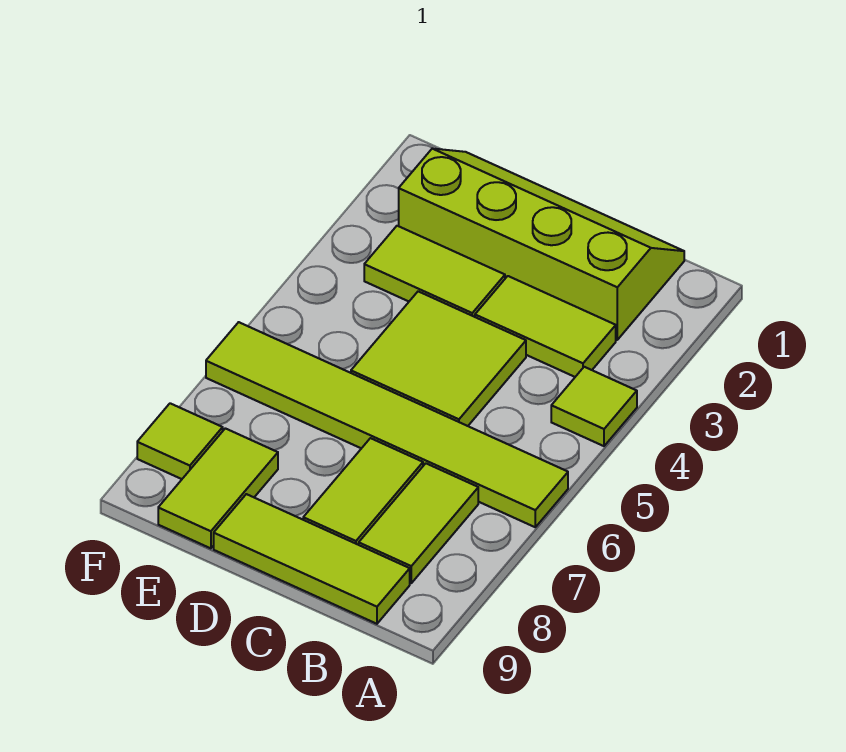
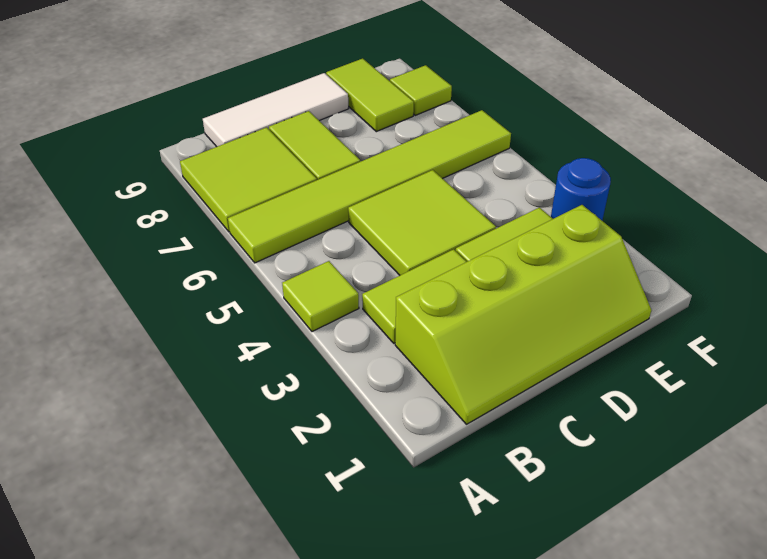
lime 1x2 tile [359,463,478,583] -> lime 2x2 tile [180,127,317,232]
lime 1x3 tile [214,494,410,624] -> white 1x3 tile [203,73,349,147]
none -> blue 1x1 round brick [551,158,611,220]

